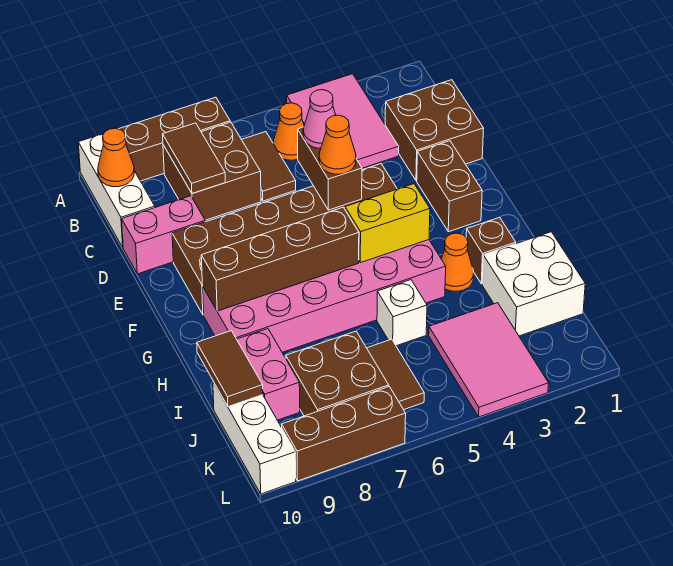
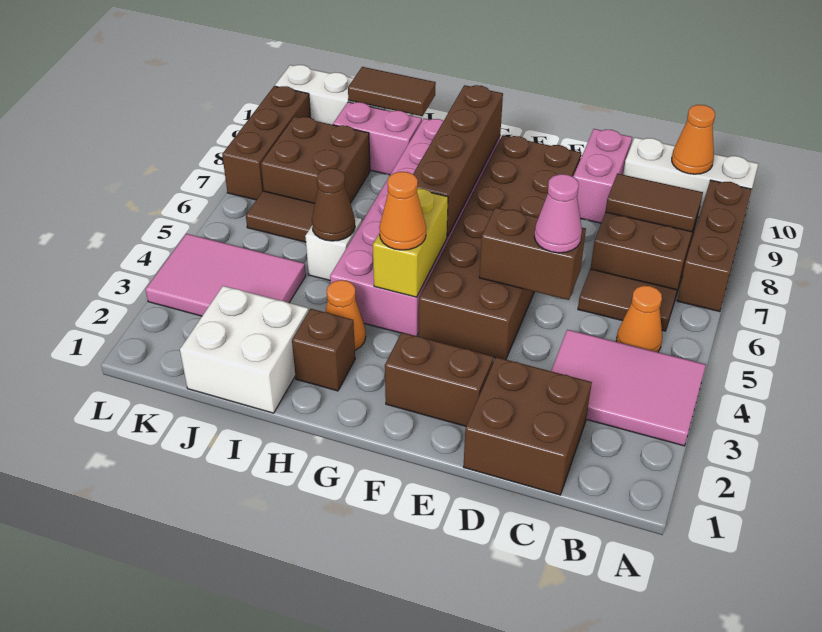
orange 1x1 cone [319,115,356,174] -> orange 1x1 cone moved to [379,172,426,250]
none -> brown 1x1 cone [312,168,355,241]

